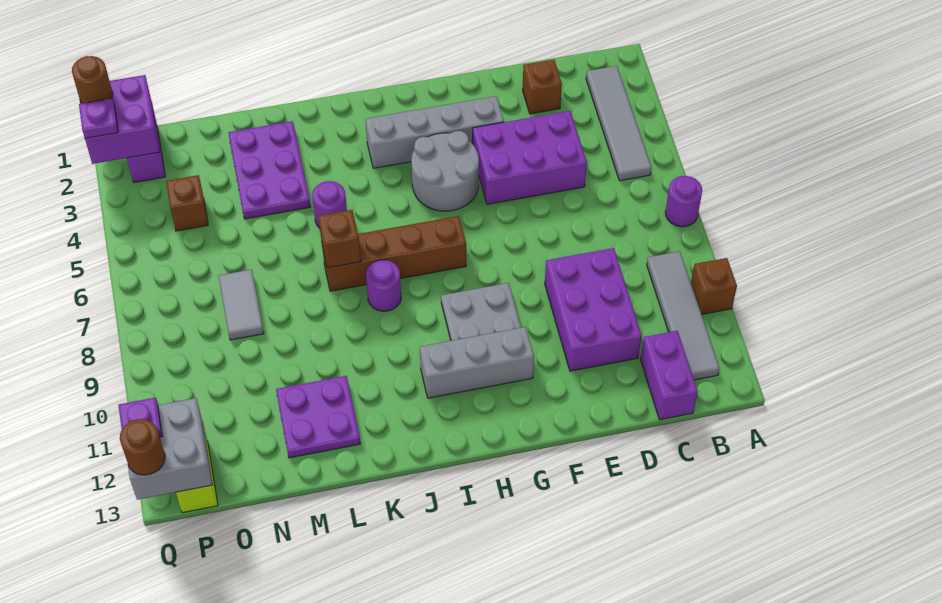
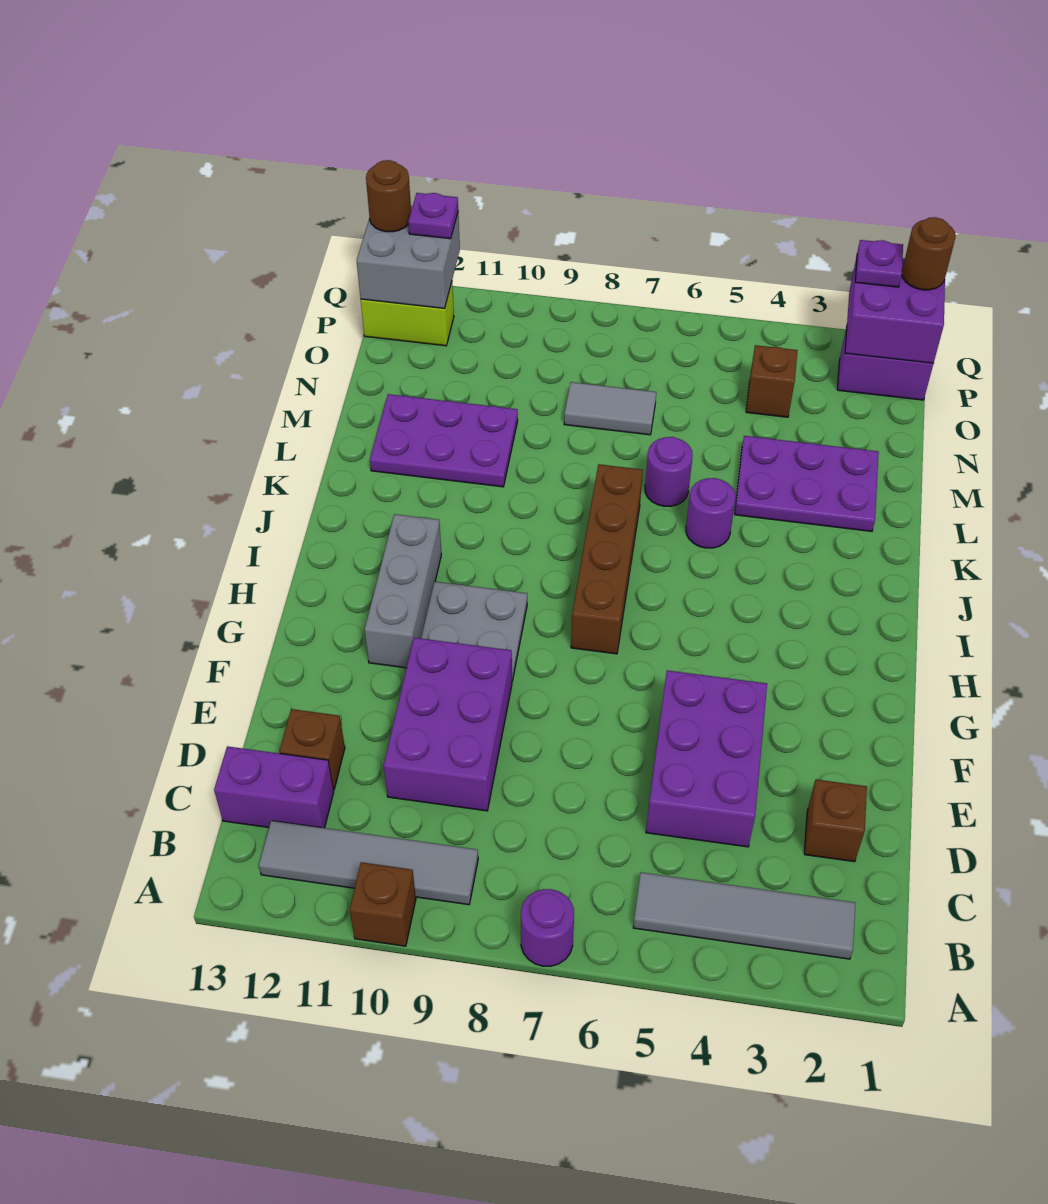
purple 2x3 brick [545,248,642,371] -> purple 2x3 brick turned to [384,638,512,811]
grey 1x4 brick [365,96,504,168] -> none
grey 2x2 round brick [411,131,479,211] -> none
purple 1x1 round brick [366,260,401,311] -> purple 1x1 round brick moved to [645,437,693,506]
brown 1x1 brick [318,210,361,268] -> brown 1x1 brick moved to [279,709,345,790]
purple 2x2 plate [276,376,360,458] -> purple 2x3 plate [370,394,518,487]

